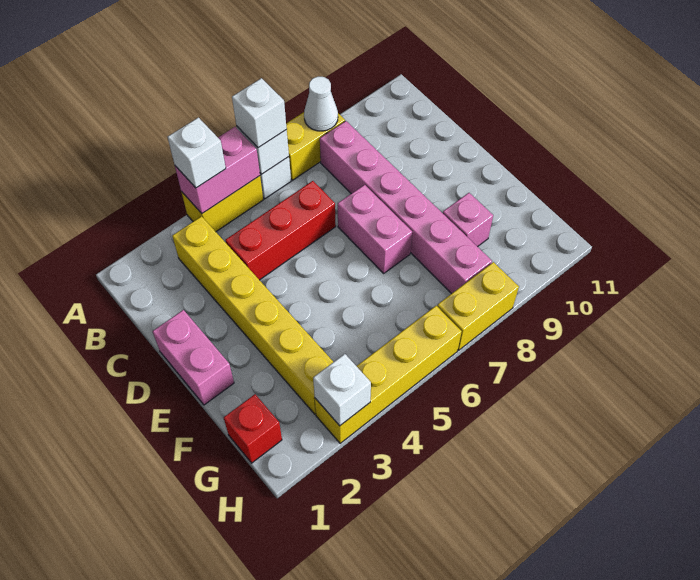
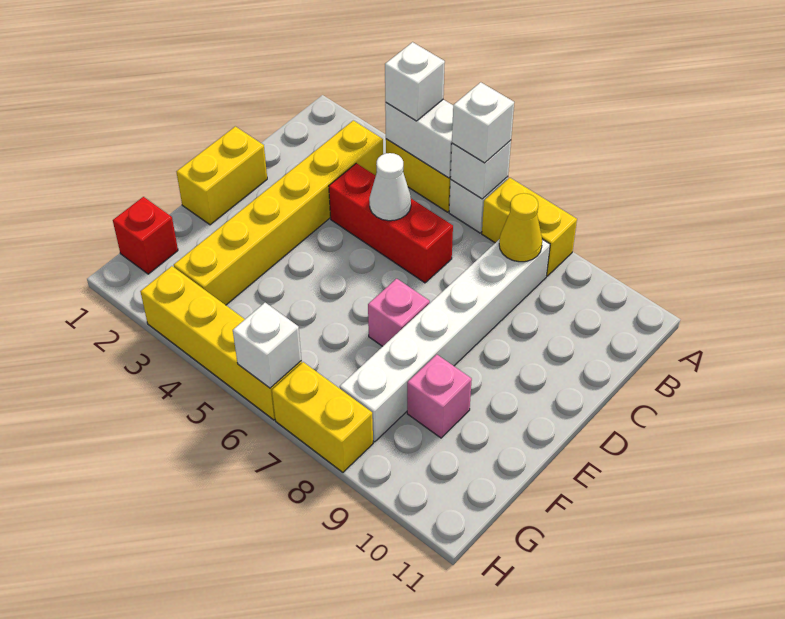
pink 1x2 brick [175,127,260,213] -> white 1x2 brick [385,100,453,178]
white 1x1 cone [304,77,338,131] -> white 1x1 cone moved to [369,153,411,221]
pink 1x6 brick [320,121,492,294] -> white 1x6 brick [340,239,550,442]
none -> yellow 1x1 cone [499,193,542,262]
pink 1x2 brick [152,310,234,405] -> yellow 1x2 brick [177,126,267,225]
pink 1x2 brick [338,185,412,273] -> pink 1x1 brick [368,279,430,346]
white 1x1 brick [313,354,371,426] -> white 1x1 brick moved to [233,303,301,388]

